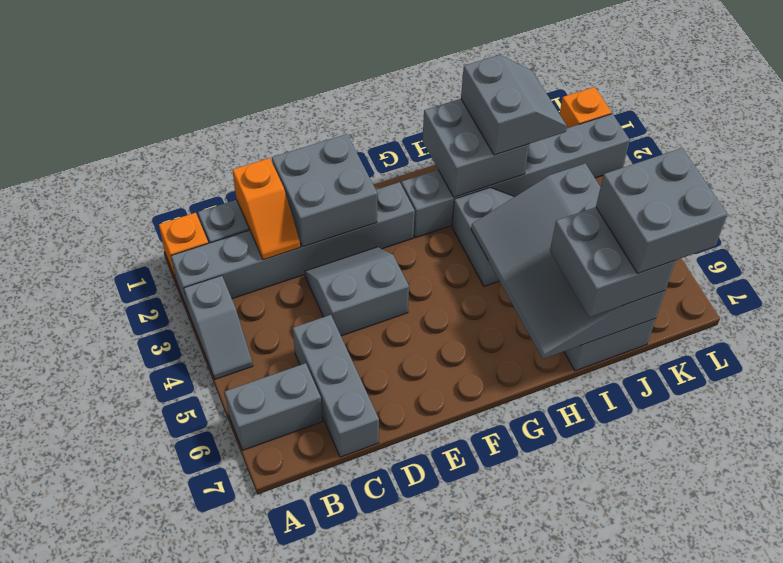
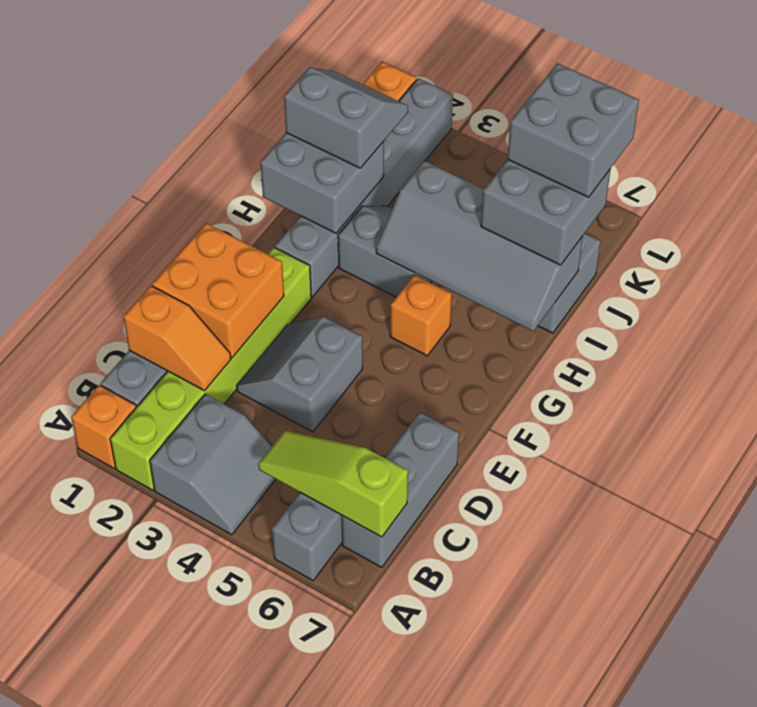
grey 1x6 brick [171,182,415,312] -> lime 1x6 brick [110,247,311,490]
grey 1x2 slope [184,276,253,379] -> grey 2x2 slope [150,394,276,535]
none -> lime 1x3 slope [258,431,408,537]
grey 1x3 brick [293,315,379,457] -> grey 1x3 brick turned to [342,412,459,567]
grey 2x2 brick [272,134,377,247] -> orange 2x2 brick [152,223,284,358]
none -> orange 1x1 brick [390,275,452,356]
grey 3x4 slope [471,163,665,359] -> grey 2x4 slope [376,161,583,331]

